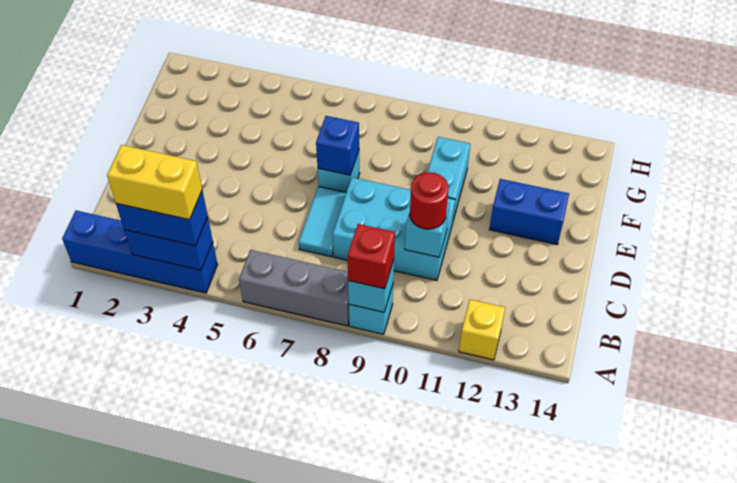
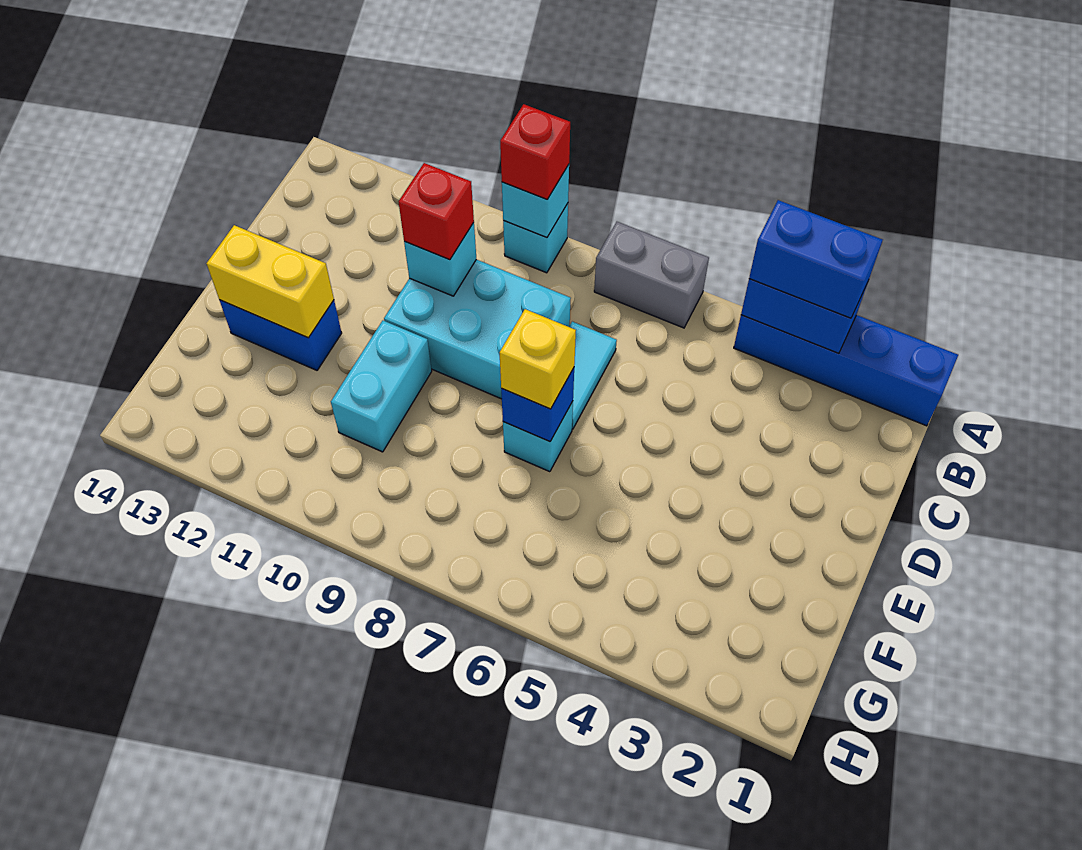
yellow 1x2 brick [107,145,202,220] -> yellow 1x2 brick moved to [207,225,334,338]
grey 1x3 brick [239,250,349,326] -> grey 1x2 brick [594,222,709,328]
yellow 1x1 brick [459,299,505,360] -> yellow 1x1 brick moved to [499,309,576,409]
red 1x1 round brick [410,172,449,229] -> red 1x1 brick [399,163,474,260]

